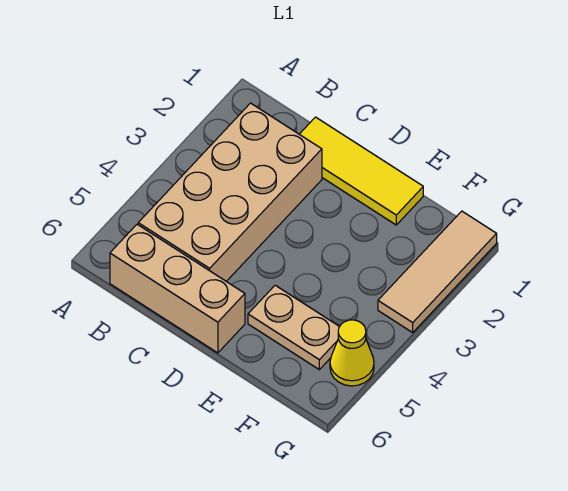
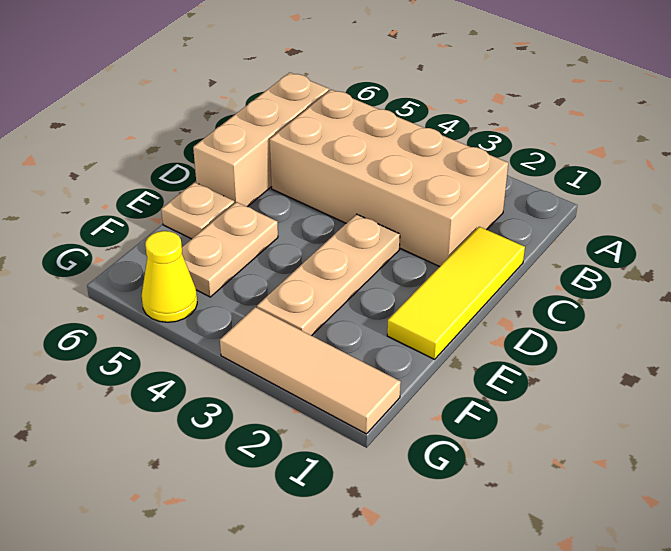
none -> tan 1x3 plate [257,214,400,336]
none -> tan 1x1 plate [161,182,234,239]

